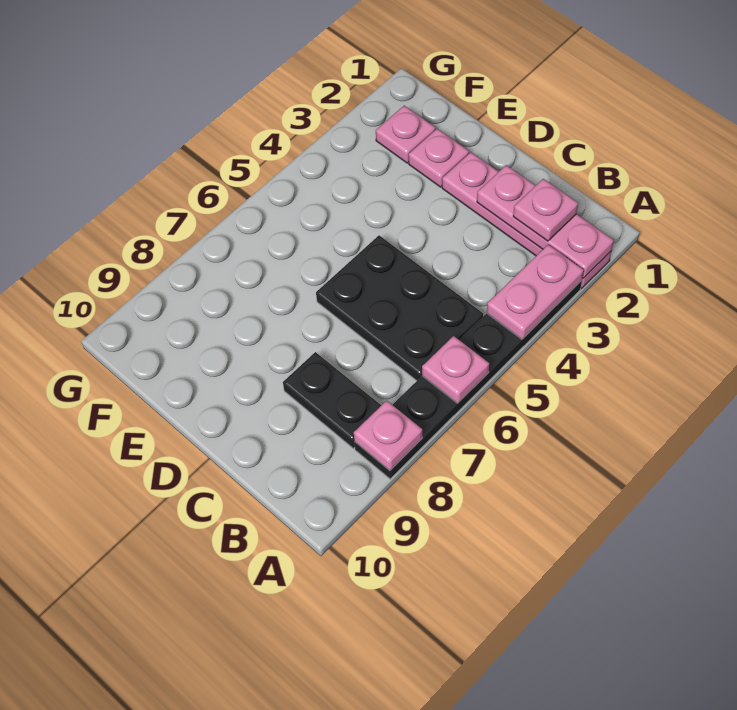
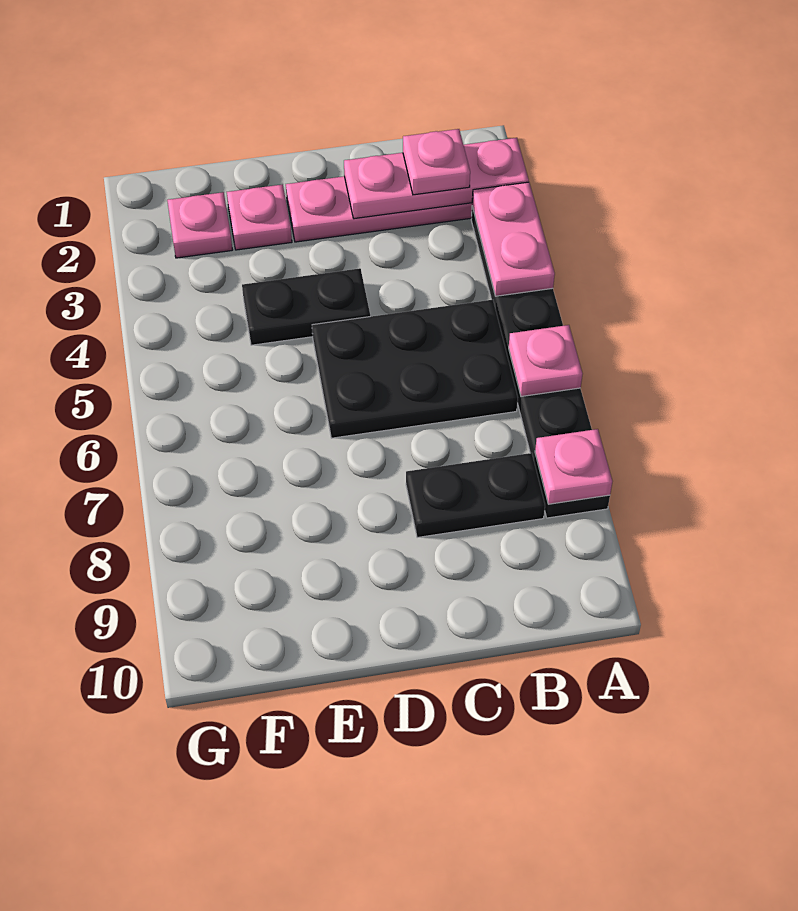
none -> black 1x2 plate [242,268,370,345]

